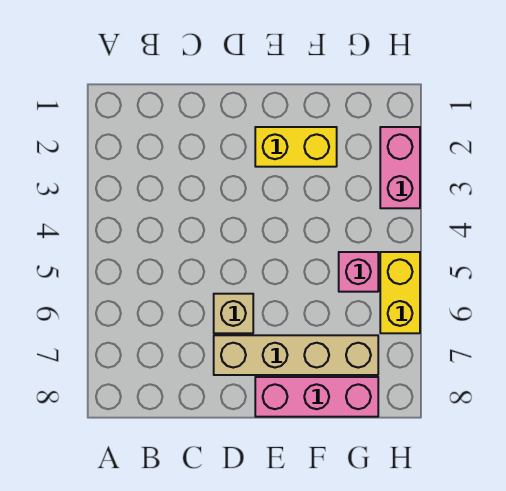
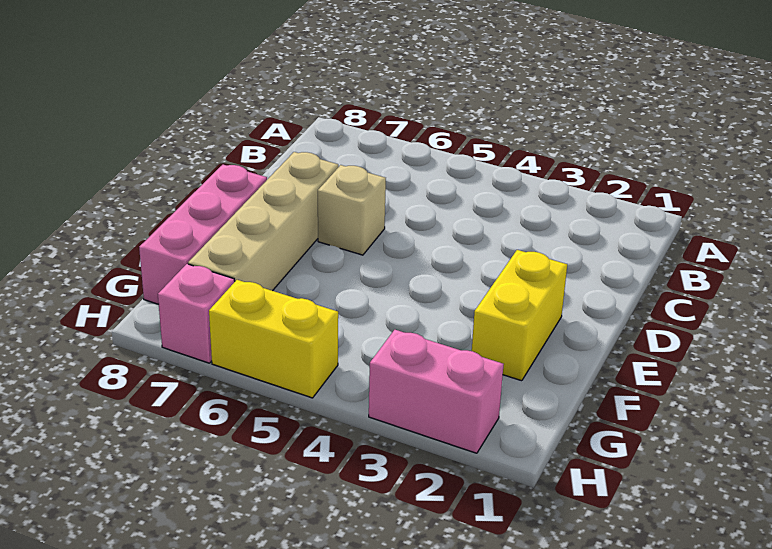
pink 1x1 brick [339,252,378,292] -> pink 1x1 brick moved to [158,264,235,363]

